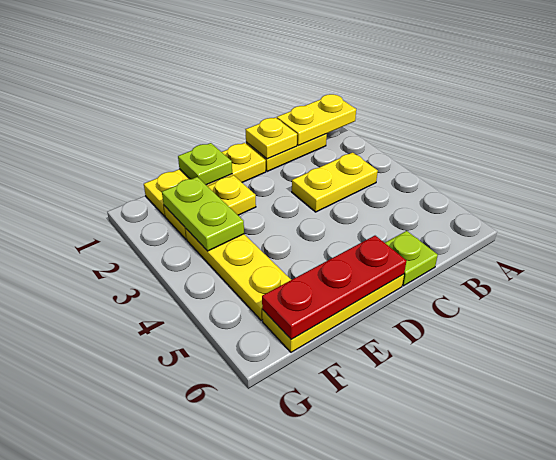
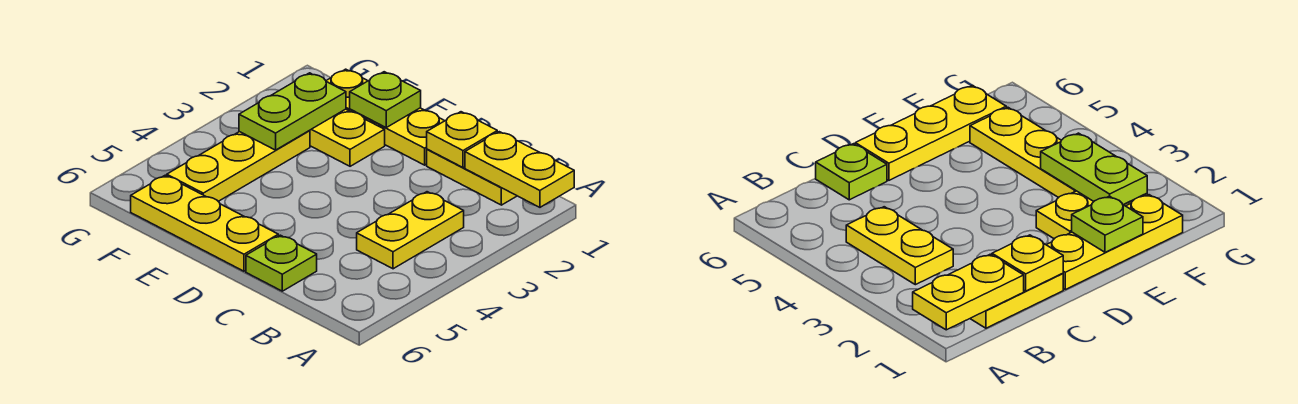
yellow 1x2 plate [292,153,378,212] -> yellow 1x2 plate turned to [357,192,464,269]
red 1x3 plate [262,236,407,339] -> none

